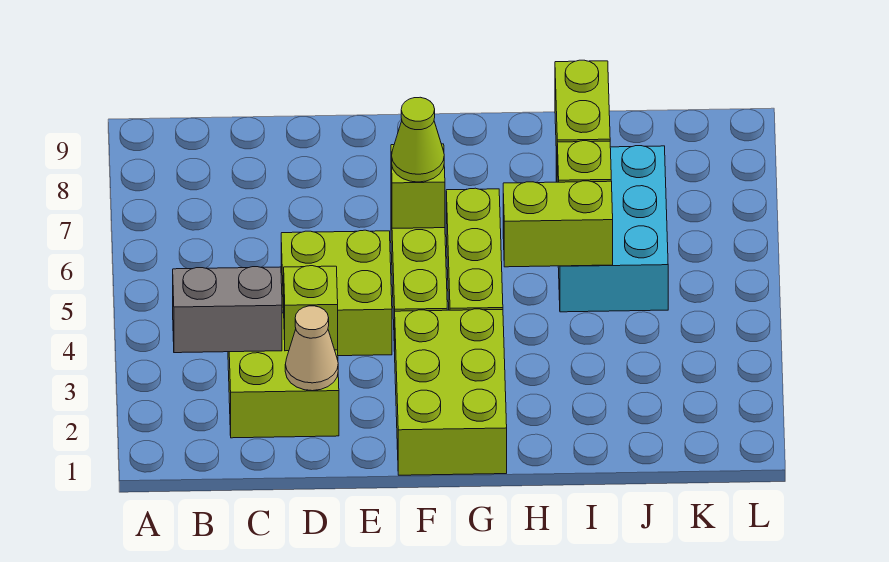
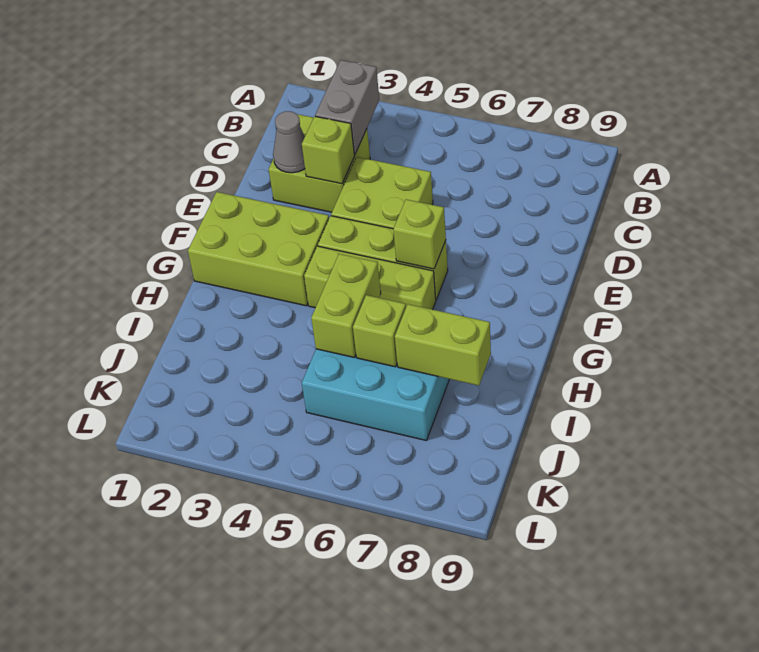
tan 1x1 cone [285,306,338,391] -> grey 1x1 cone [273,111,305,173]
lime 1x1 cone [392,97,444,182] -> none

